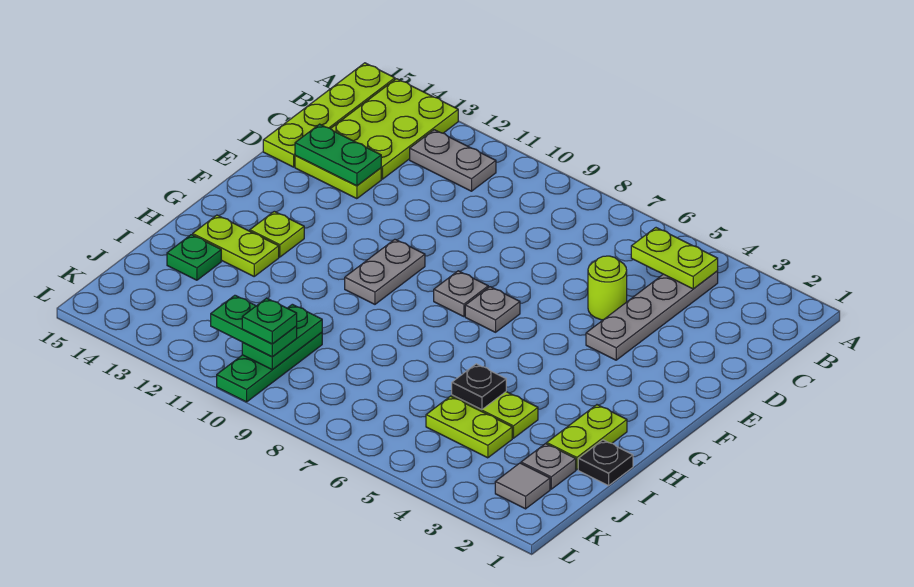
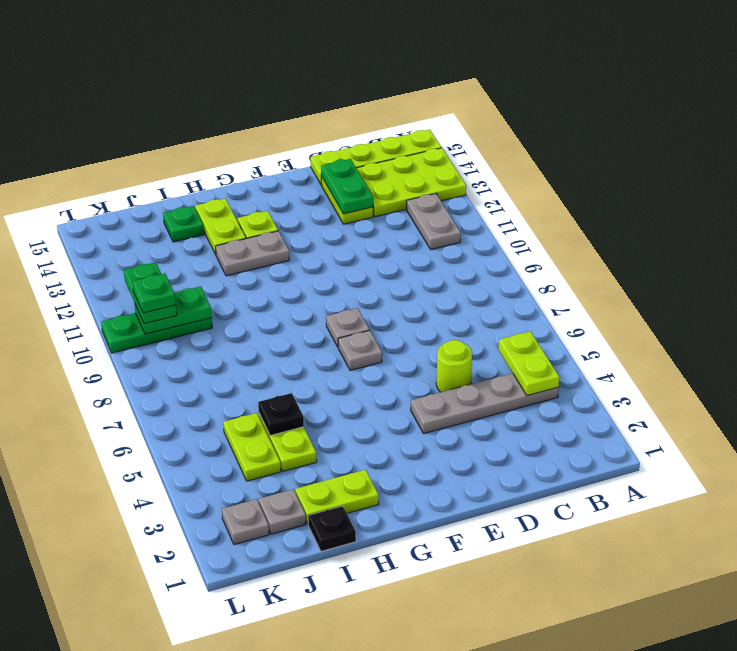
grey 1x2 plate [345,239,425,304] -> grey 1x2 plate moved to [216,231,290,276]
grey 1x1 tile [495,463,550,509] -> grey 1x1 plate [222,499,269,545]

